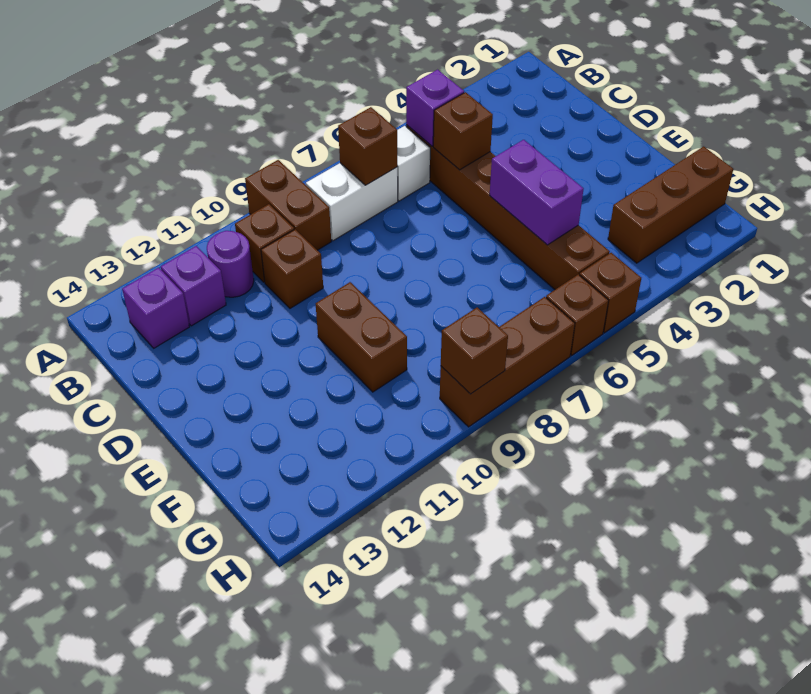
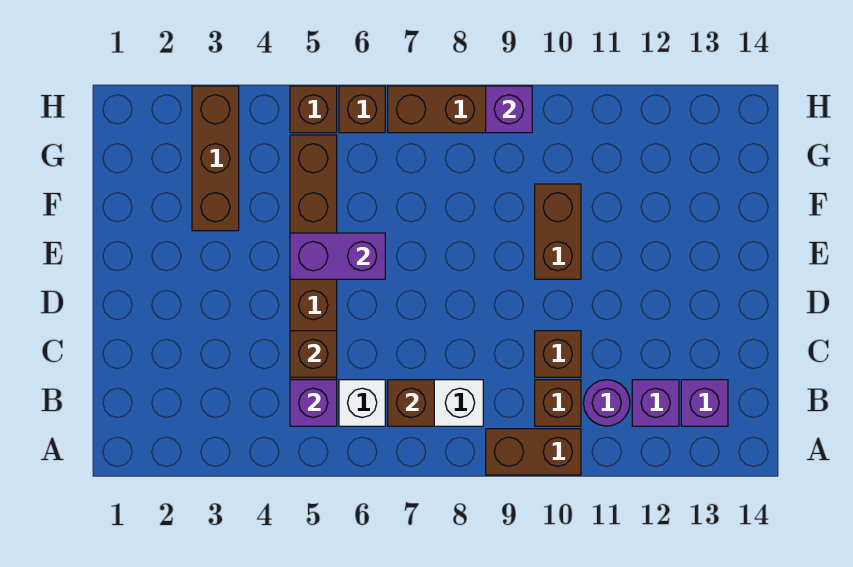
brown 1x2 brick [245,160,331,250] -> brown 1x2 brick turned to [486,429,581,475]
purple 1x2 brick [490,140,583,245] -> purple 1x2 brick turned to [290,233,385,279]
brown 1x3 brick [608,146,733,263] -> brown 1x3 brick turned to [192,86,239,231]
brown 1x1 brick [441,307,508,394] -> purple 1x1 brick [486,86,532,133]

